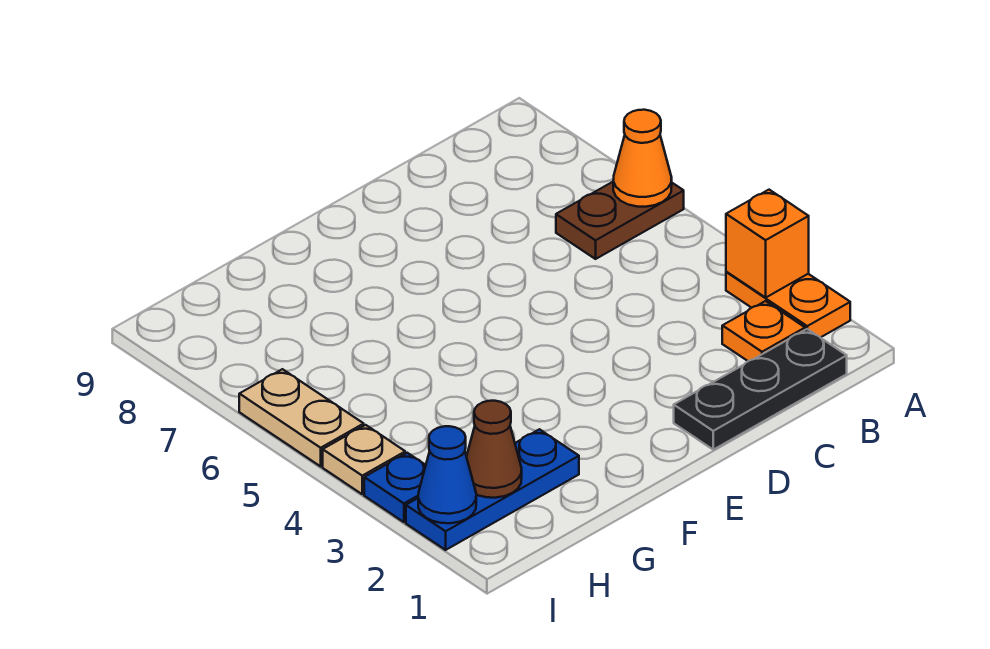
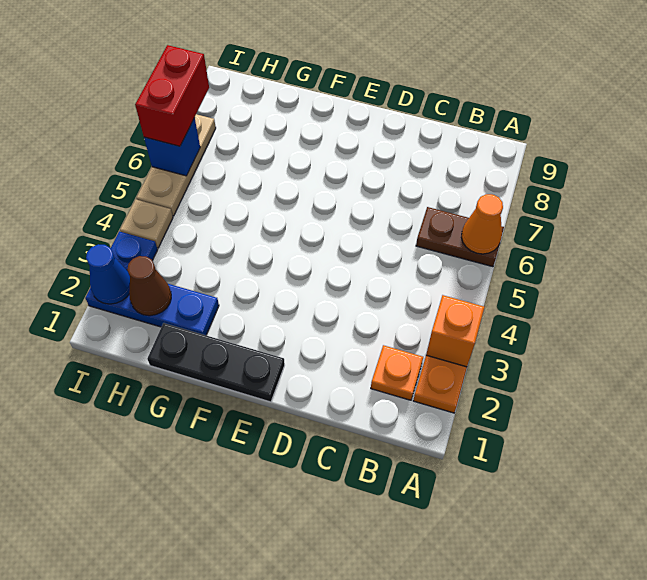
black 1x3 plate [674,329,847,450] -> black 1x3 plate moved to [147,323,285,402]
tan 1x2 plate [239,369,364,466] -> tan 1x3 plate [136,114,216,216]
none -> blue 1x1 brick [144,118,200,176]
none -> red 1x2 brick [135,45,209,146]

